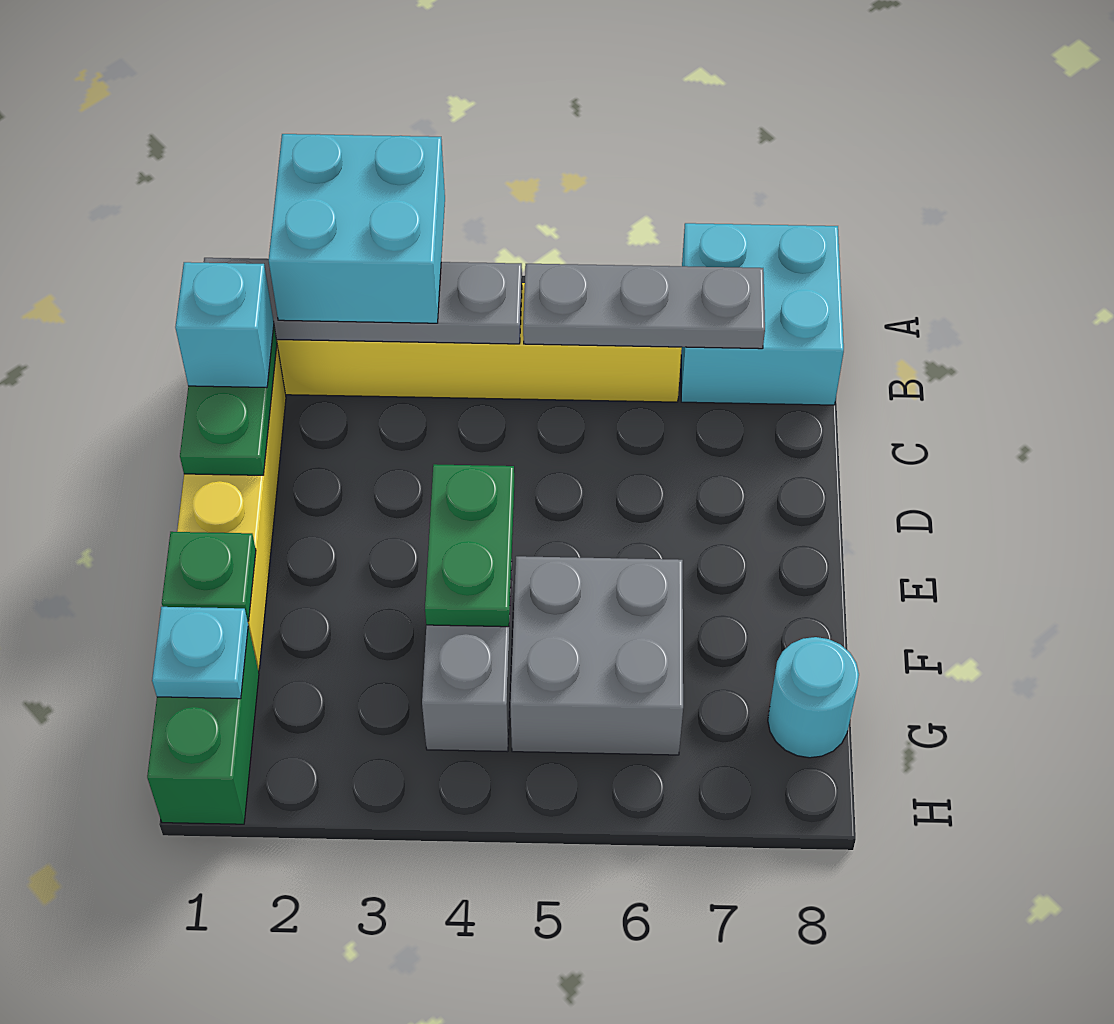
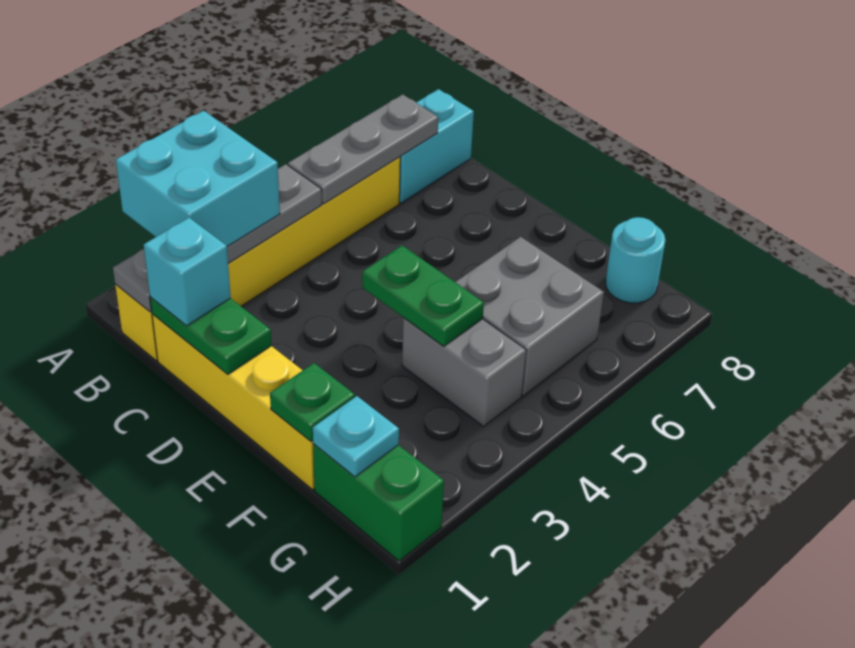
cyan 2x2 brick [681,223,844,405] -> cyan 1x2 brick [399,89,474,203]

